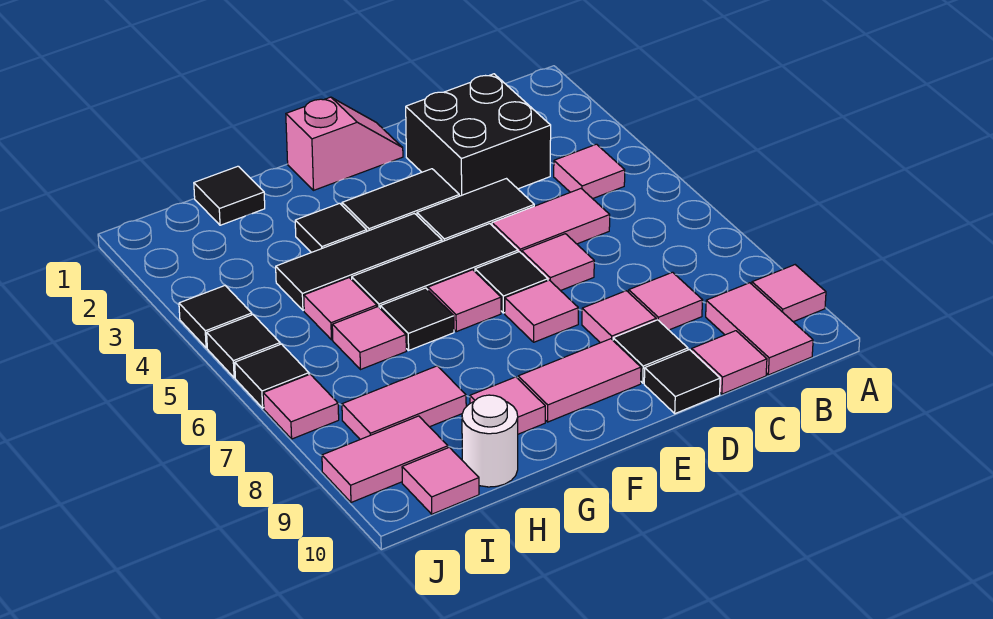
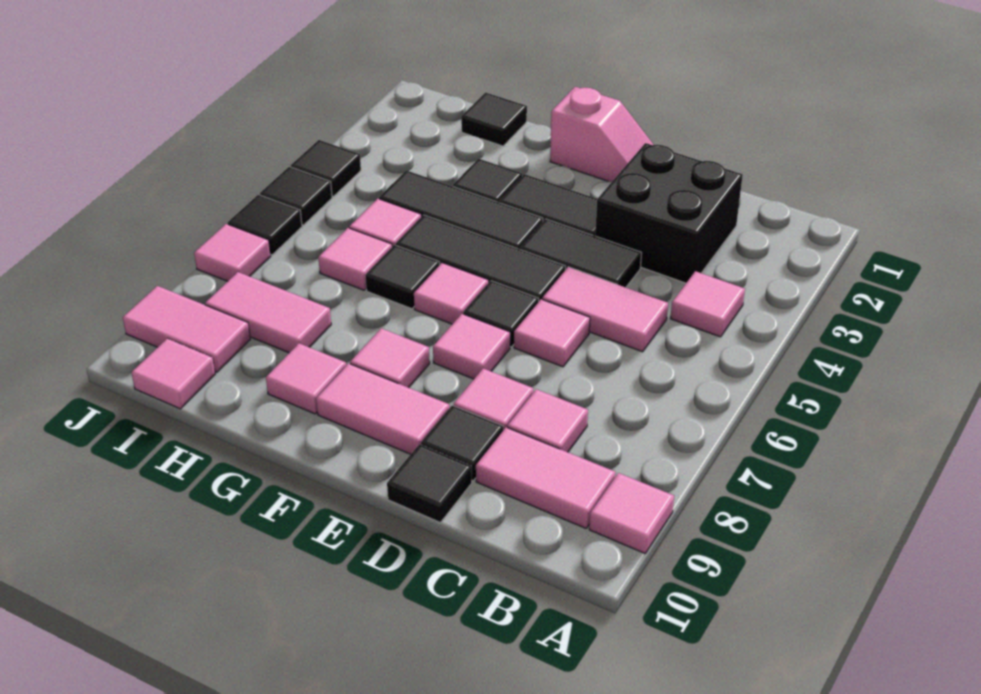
pink 1x2 tile [706,283,813,375] -> pink 1x2 tile turned to [476,427,616,528]
pink 1x1 tile [692,331,767,394] -> pink 1x1 tile moved to [350,328,430,388]
white 1x1 round brick [462,395,518,487] -> none

